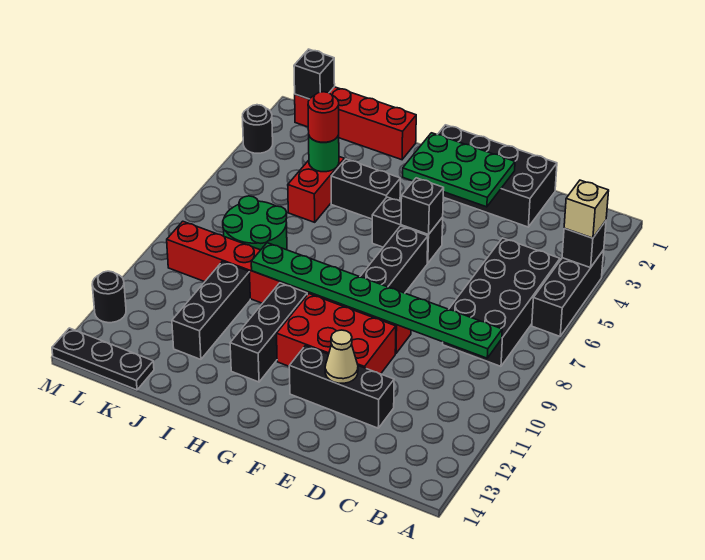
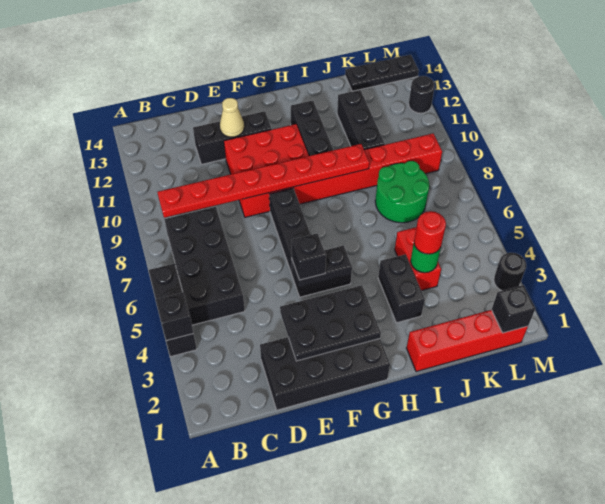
tan 1x1 brick [564,180,609,238] -> none
green 1x8 plate [251,243,502,358] -> red 1x8 plate [157,144,369,218]
green 2x3 plate [403,133,515,207] -> black 2x3 plate [280,285,381,361]
black 1x2 brick [331,159,400,219] -> black 1x2 brick turned to [378,255,425,323]

